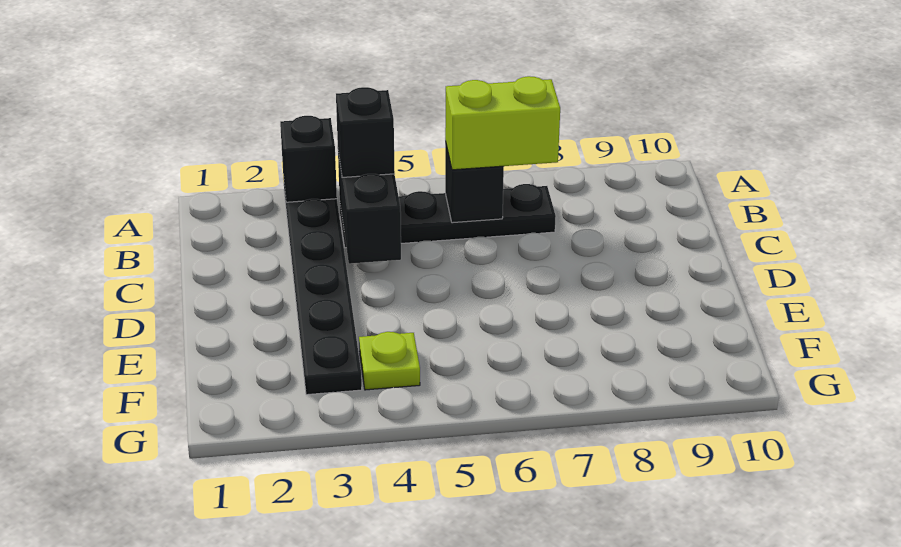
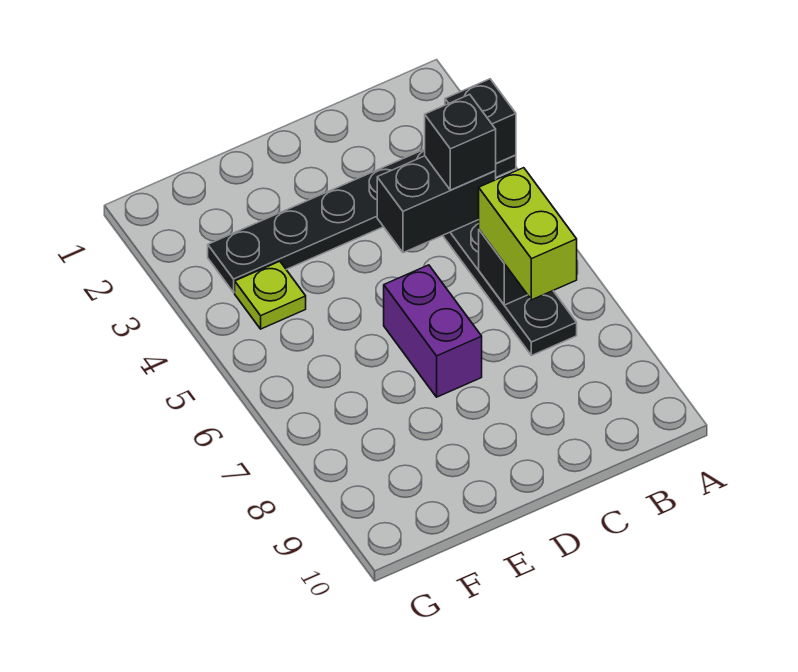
none -> purple 1x2 brick [384,265,482,397]

